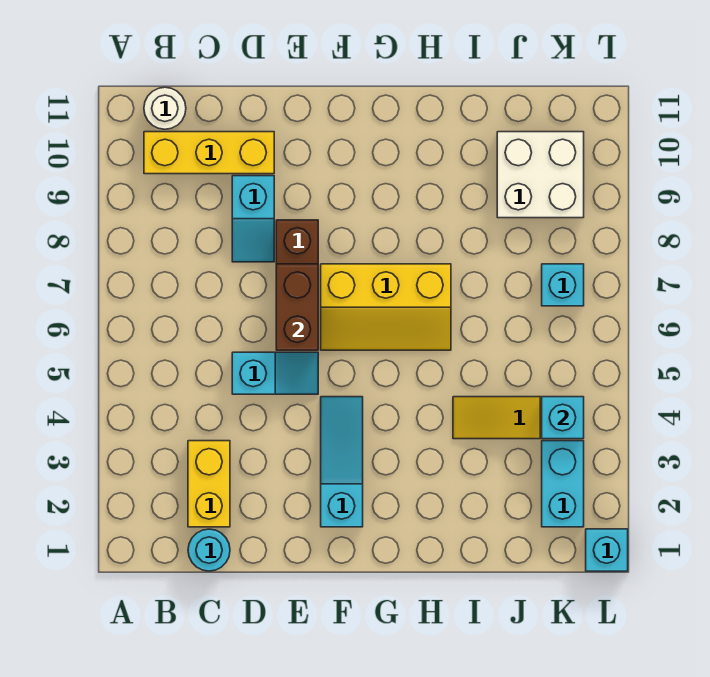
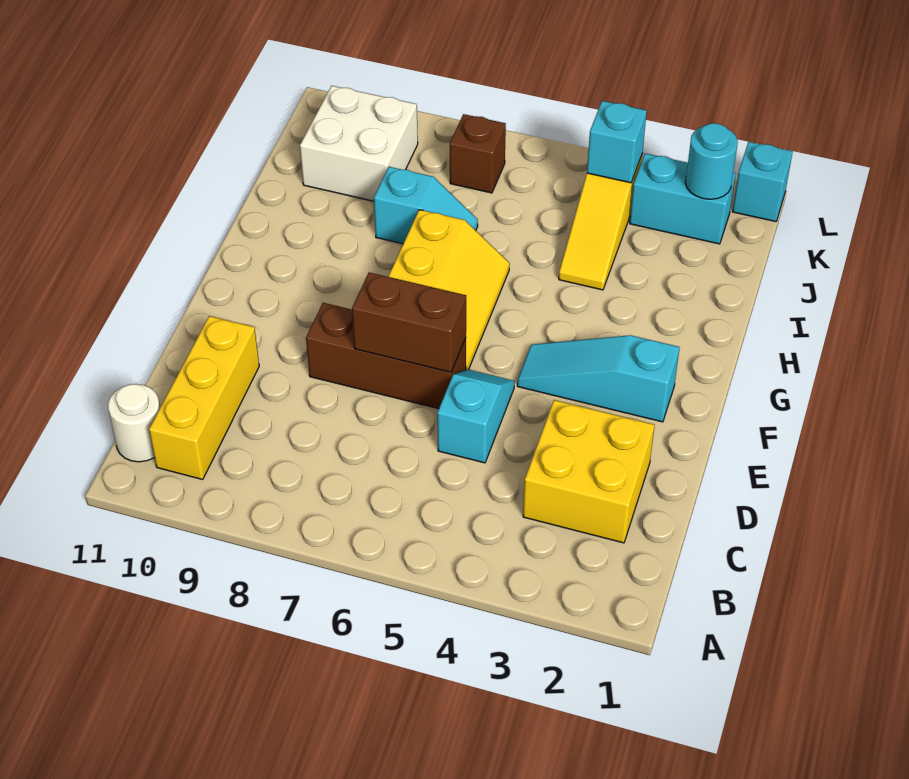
cyan 1x1 round brick [188,529,230,571] -> cyan 1x1 round brick moved to [686,123,738,199]
yellow 1x2 brick [188,441,230,527] -> yellow 2x2 brick [523,400,654,543]
cyan 1x2 slope [232,176,274,262] -> cyan 1x2 slope moved to [374,167,478,244]
cyan 1x1 brick [542,264,584,306] -> brown 1x1 brick [450,114,506,193]

